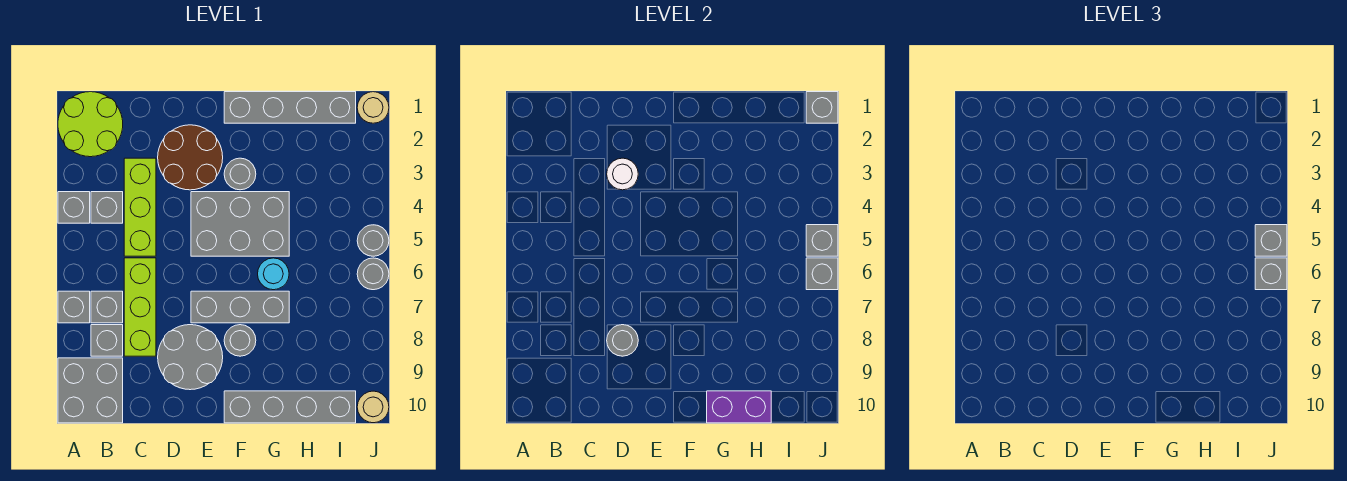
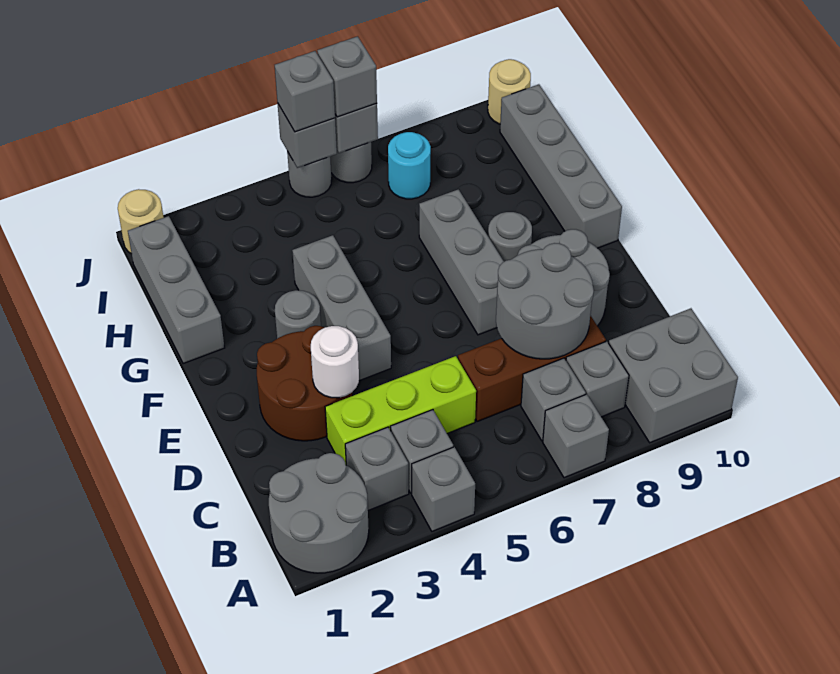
lime 2x2 round brick [58,92,123,157] -> grey 2x2 round brick [269,453,369,573]
lime 1x3 brick [124,258,156,356] -> brown 1x3 brick [458,316,606,422]
grey 1x1 round brick [607,325,638,356] -> grey 2x2 round brick [496,243,594,359]
grey 2x3 brick [191,192,289,256] -> grey 1x3 brick [292,235,391,381]
grey 1x4 brick [224,92,356,123] -> grey 1x3 brick [128,216,225,364]
cyan 1x1 round brick [258,258,289,290] -> cyan 1x1 round brick moved to [388,132,431,199]
purple 1x2 brick [707,391,771,423] -> none
grey 1x1 brick [806,92,838,123] -> grey 1x1 brick moved to [345,427,409,510]

